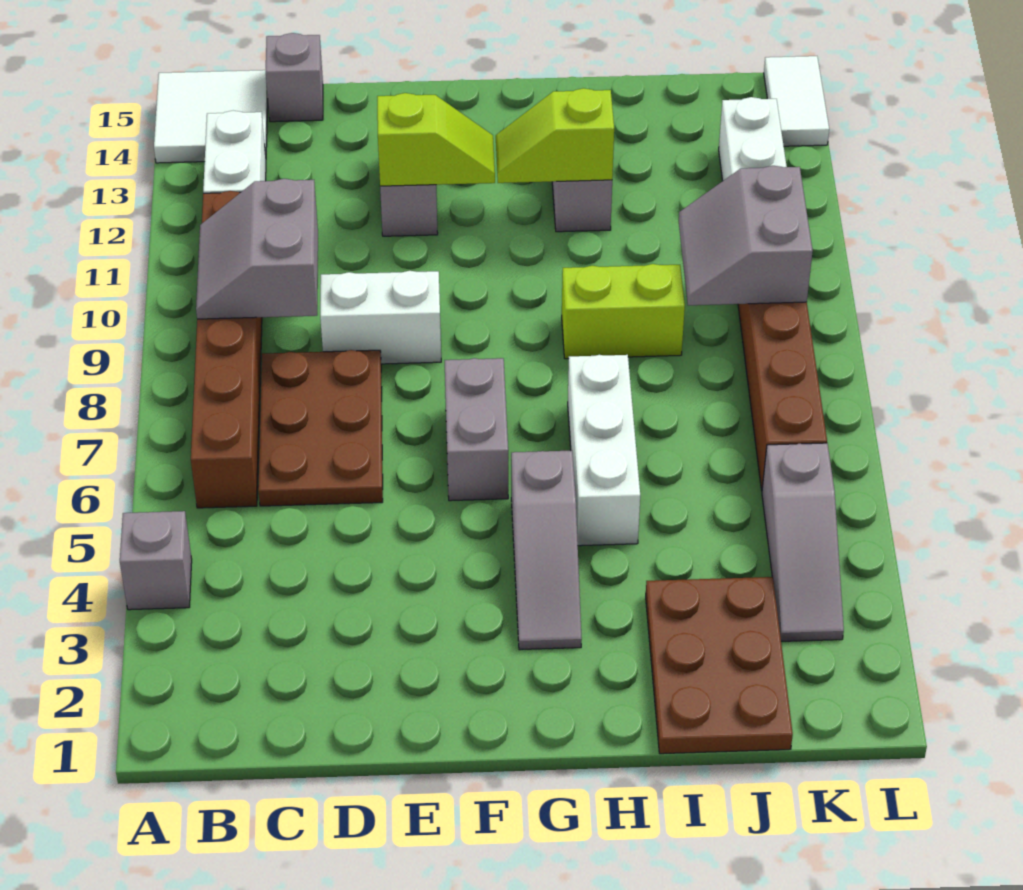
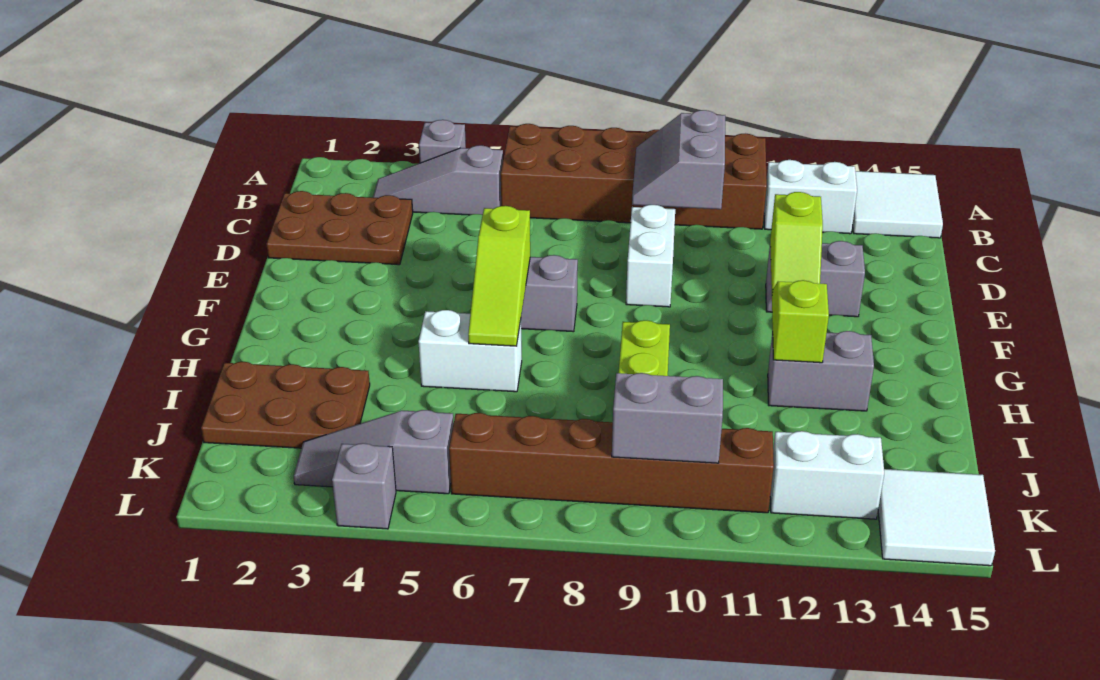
brown 1x6 brick [191,191,262,508] -> brown 2x6 brick [501,124,767,229]
grey 2x2 slope [196,179,318,319] -> grey 2x2 slope turned to [632,110,725,209]
brown 2x3 plate [258,350,383,506] -> brown 2x3 plate moved to [266,191,413,265]
grey 1x1 brick [266,33,323,122] -> grey 1x1 brick moved to [332,443,396,529]
none -> lime 1x3 slope [468,206,530,346]
grey 1x3 slope [511,451,582,650] -> grey 1x3 slope moved to [373,145,503,215]
white 1x3 brick [568,355,640,546] -> white 1x2 brick [419,310,522,392]
white 1x2 tile [764,56,829,146] -> white 2x2 tile [878,469,995,566]

